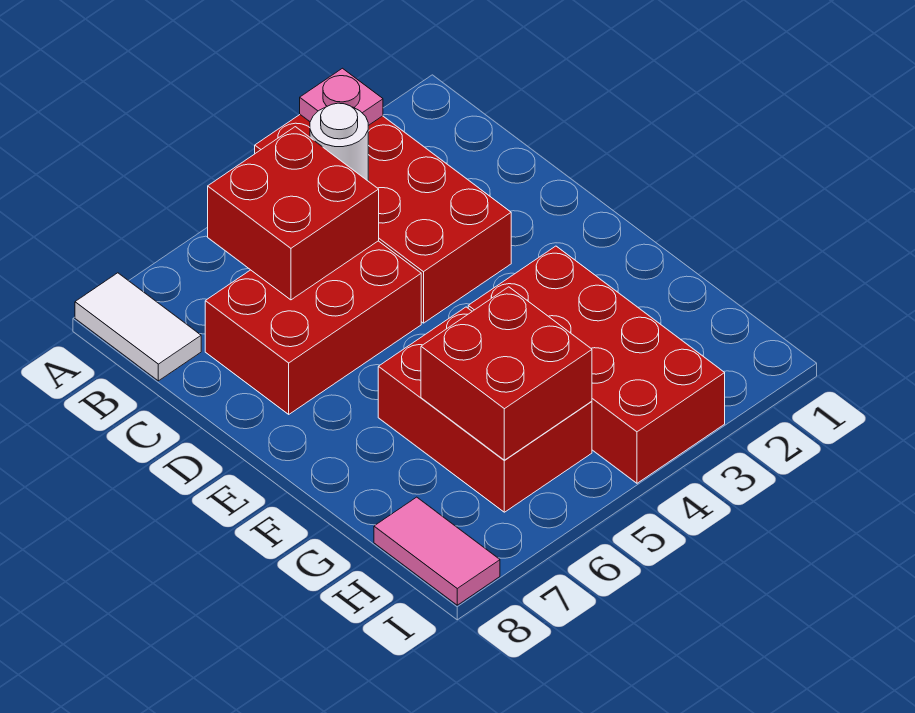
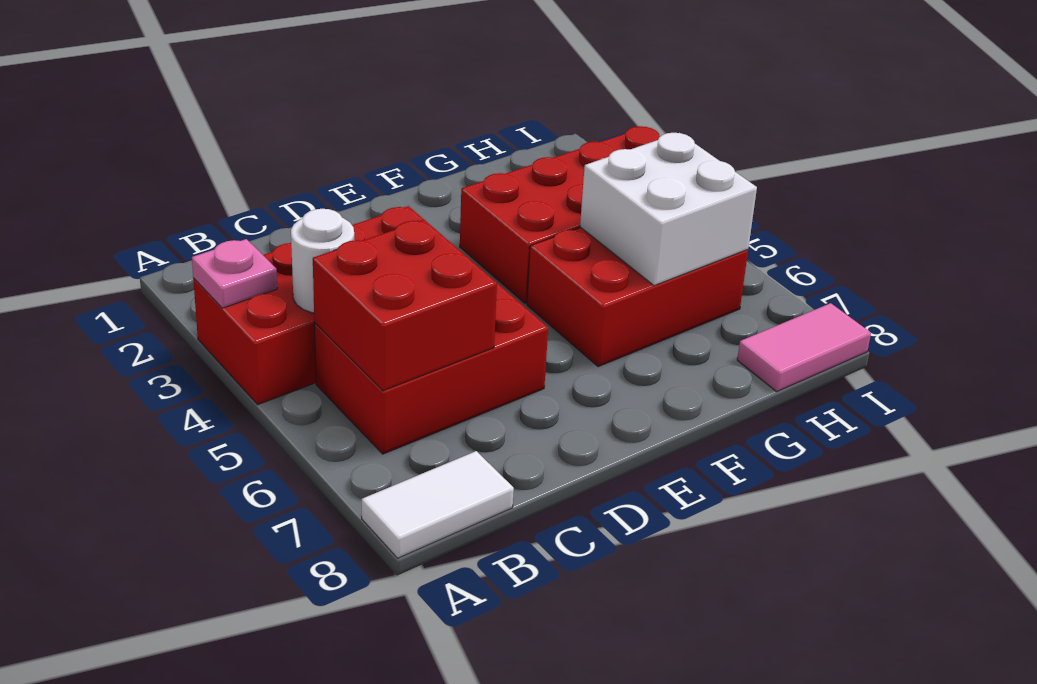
red 2x3 brick [205,241,421,414] -> red 2x3 brick turned to [314,283,548,454]
red 2x2 brick [421,287,592,460] -> white 2x2 brick [580,133,757,286]

